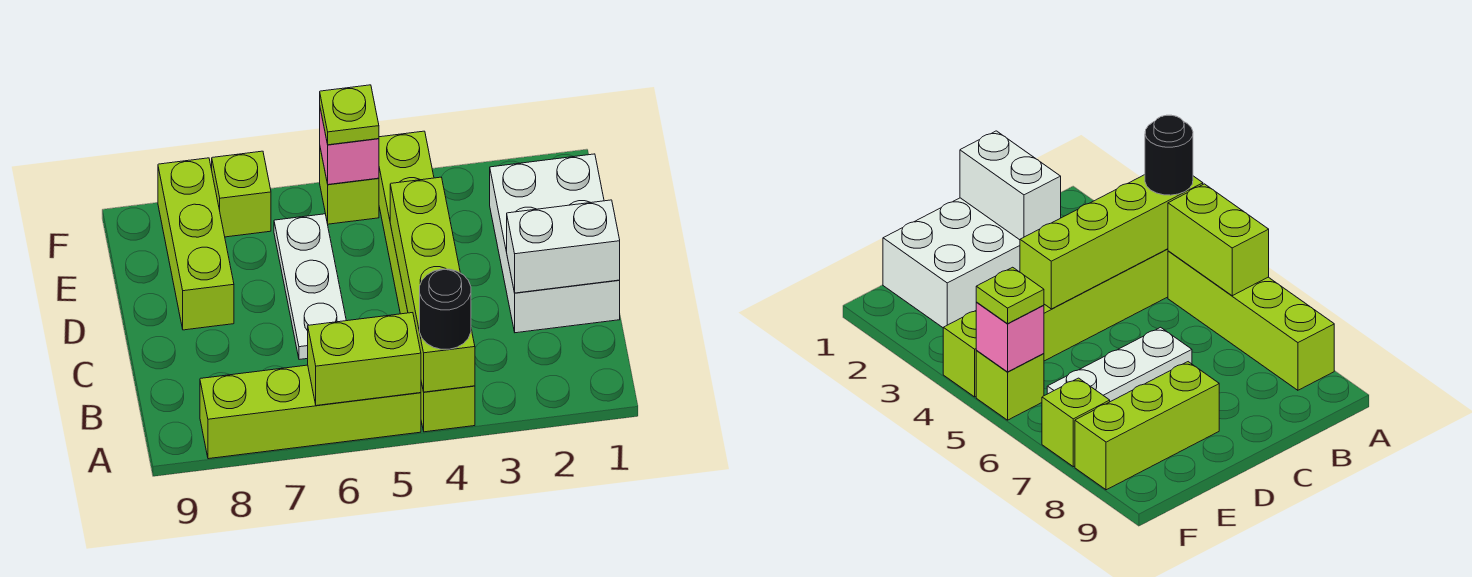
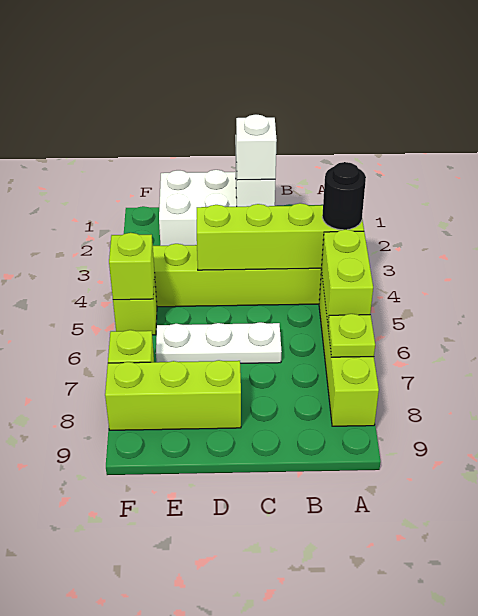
none -> white 1x1 brick [236,114,277,180]
pink 1x1 brick [320,109,379,185] -> lime 1x1 brick [109,233,154,300]
lime 1x1 plate [320,85,379,145] -> lime 1x1 plate moved to [328,314,375,357]

